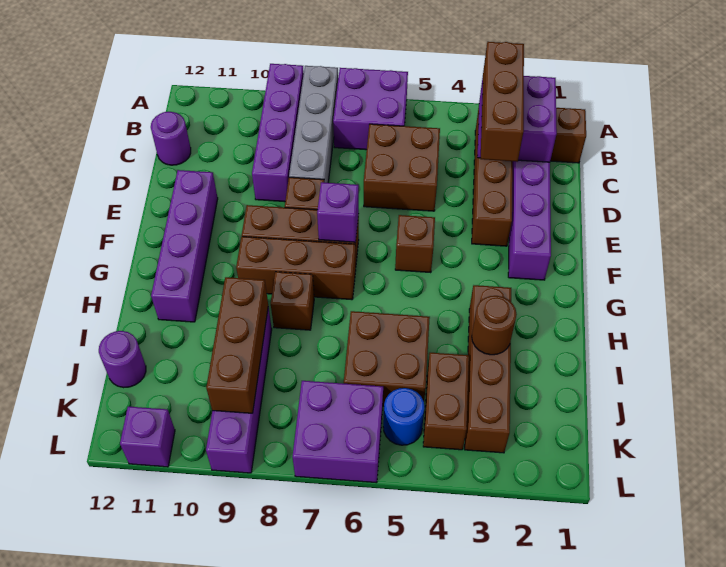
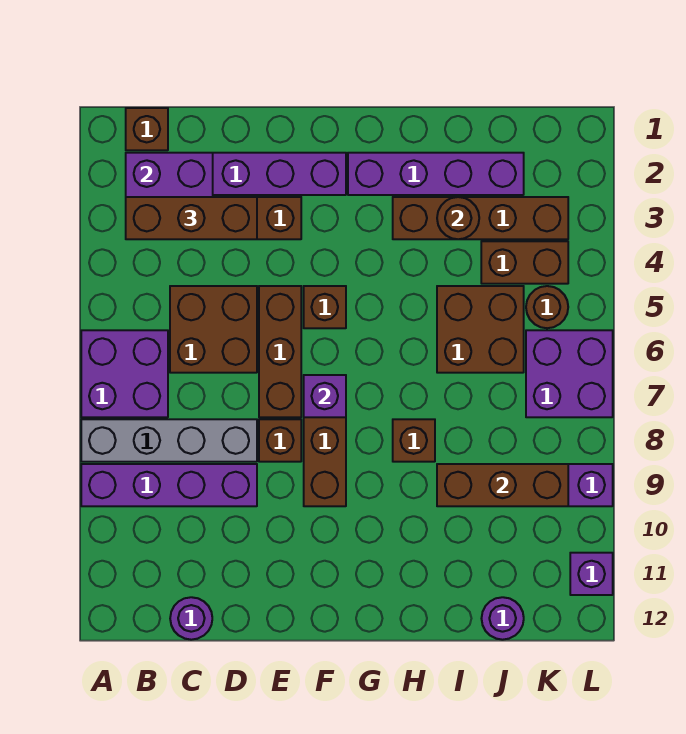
purple 1x4 brick [151,170,218,322] -> purple 1x4 brick moved to [348,153,524,195]
brown 1x3 brick [236,237,356,300] -> brown 1x3 brick moved to [259,286,301,417]
blue 1x1 round brick [383,388,425,445] -> brown 1x1 round brick [526,286,568,328]

